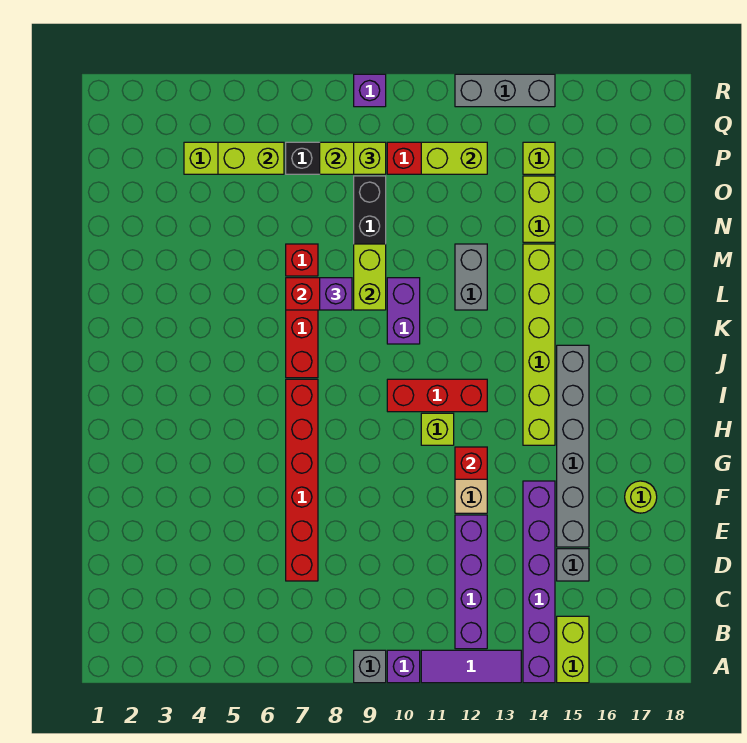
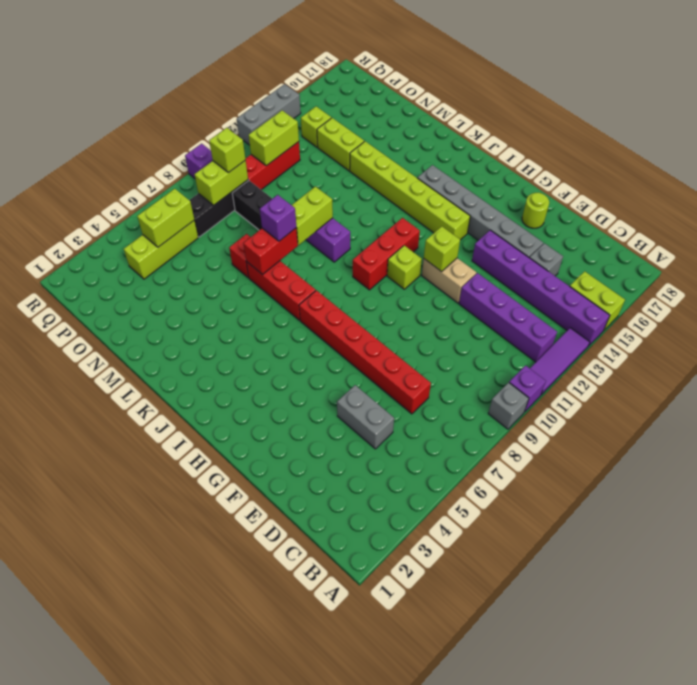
red 1x1 brick [455,447,487,479] -> lime 1x1 brick [424,226,460,272]
lime 1x2 brick [354,244,386,310] -> lime 1x2 brick turned to [292,187,333,245]
grey 1x2 brick [455,244,487,310] -> grey 1x2 brick moved to [337,385,394,449]

